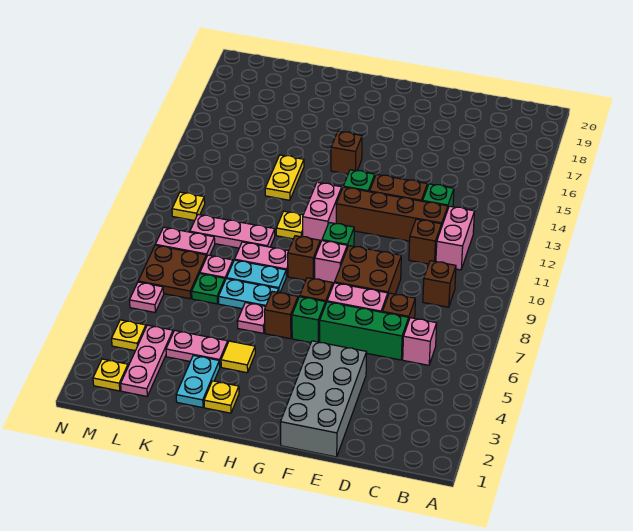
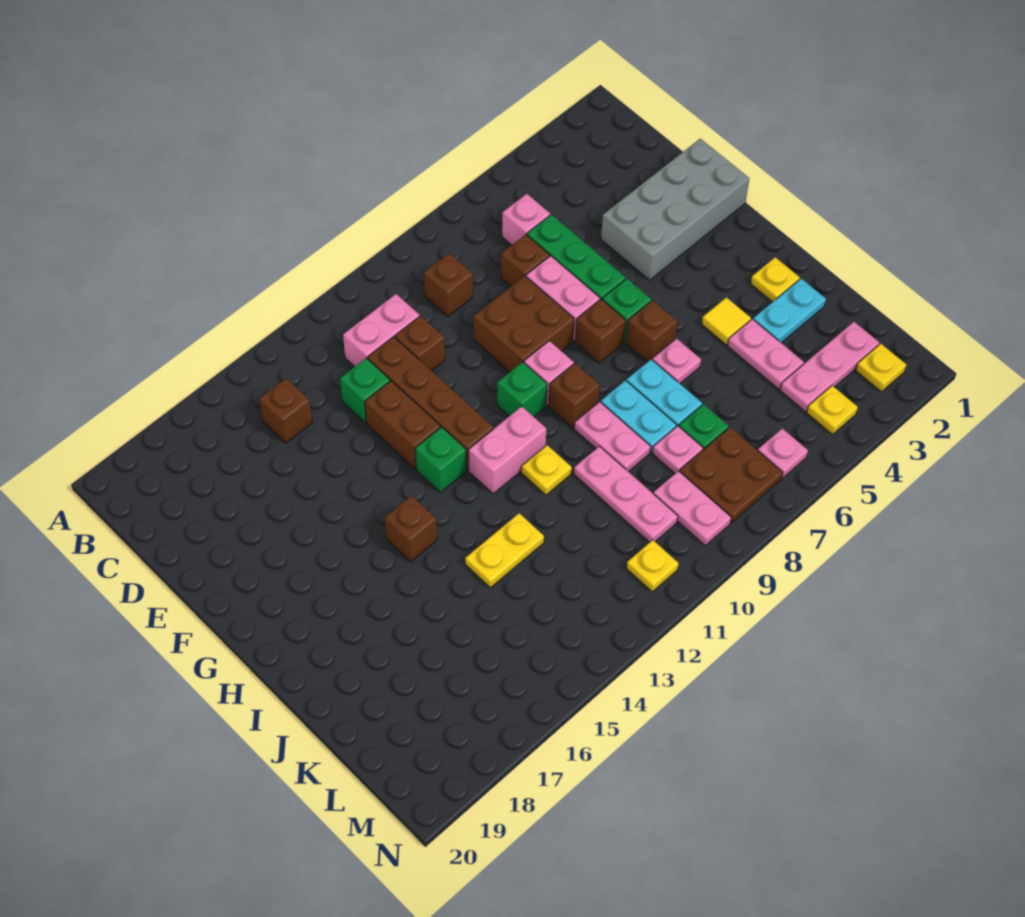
none -> brown 1x1 brick [259,378,312,443]

